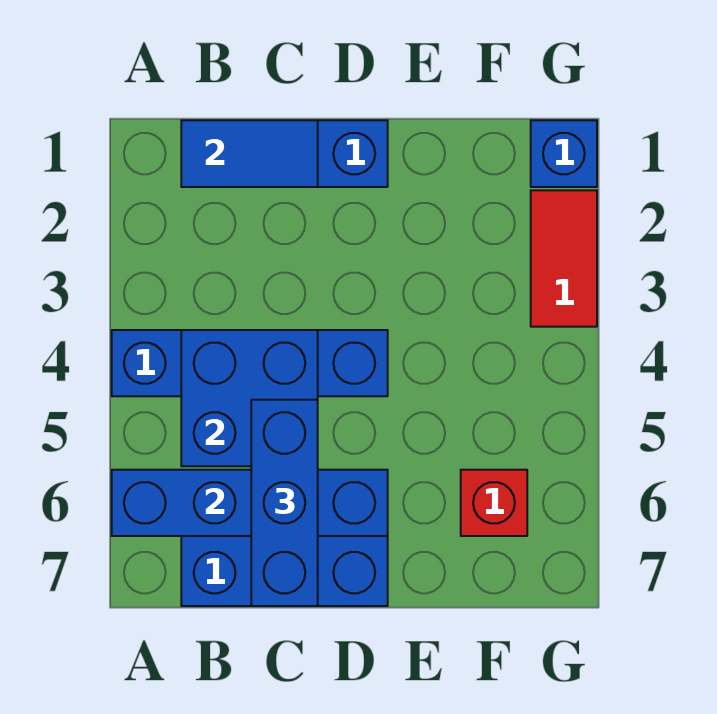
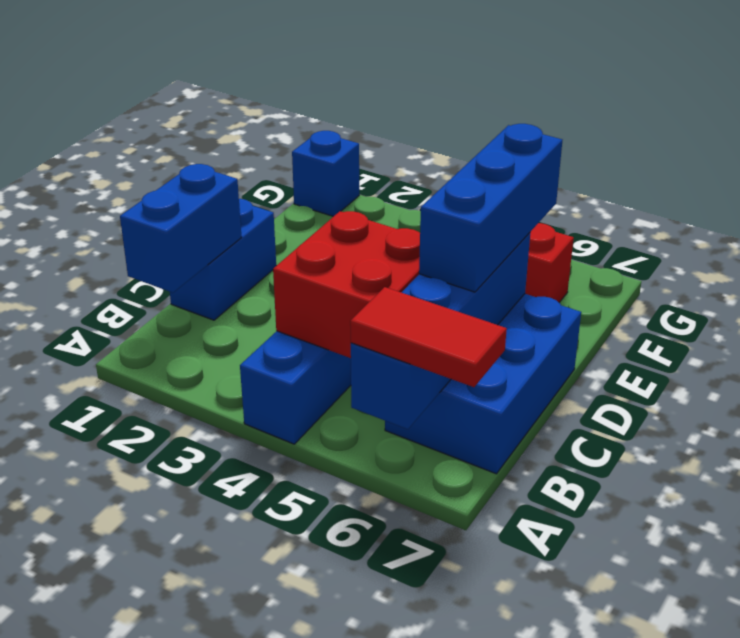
blue 1x2 tile [181,120,318,187] -> blue 1x2 brick [120,164,242,293]
blue 2x2 brick [181,330,318,466] -> red 2x2 brick [273,211,420,358]
blue 1x3 brick [251,400,318,606] -> blue 1x3 brick turned to [419,124,562,292]
red 1x2 tile [531,190,597,327] -> red 1x2 tile moved to [350,287,507,387]

